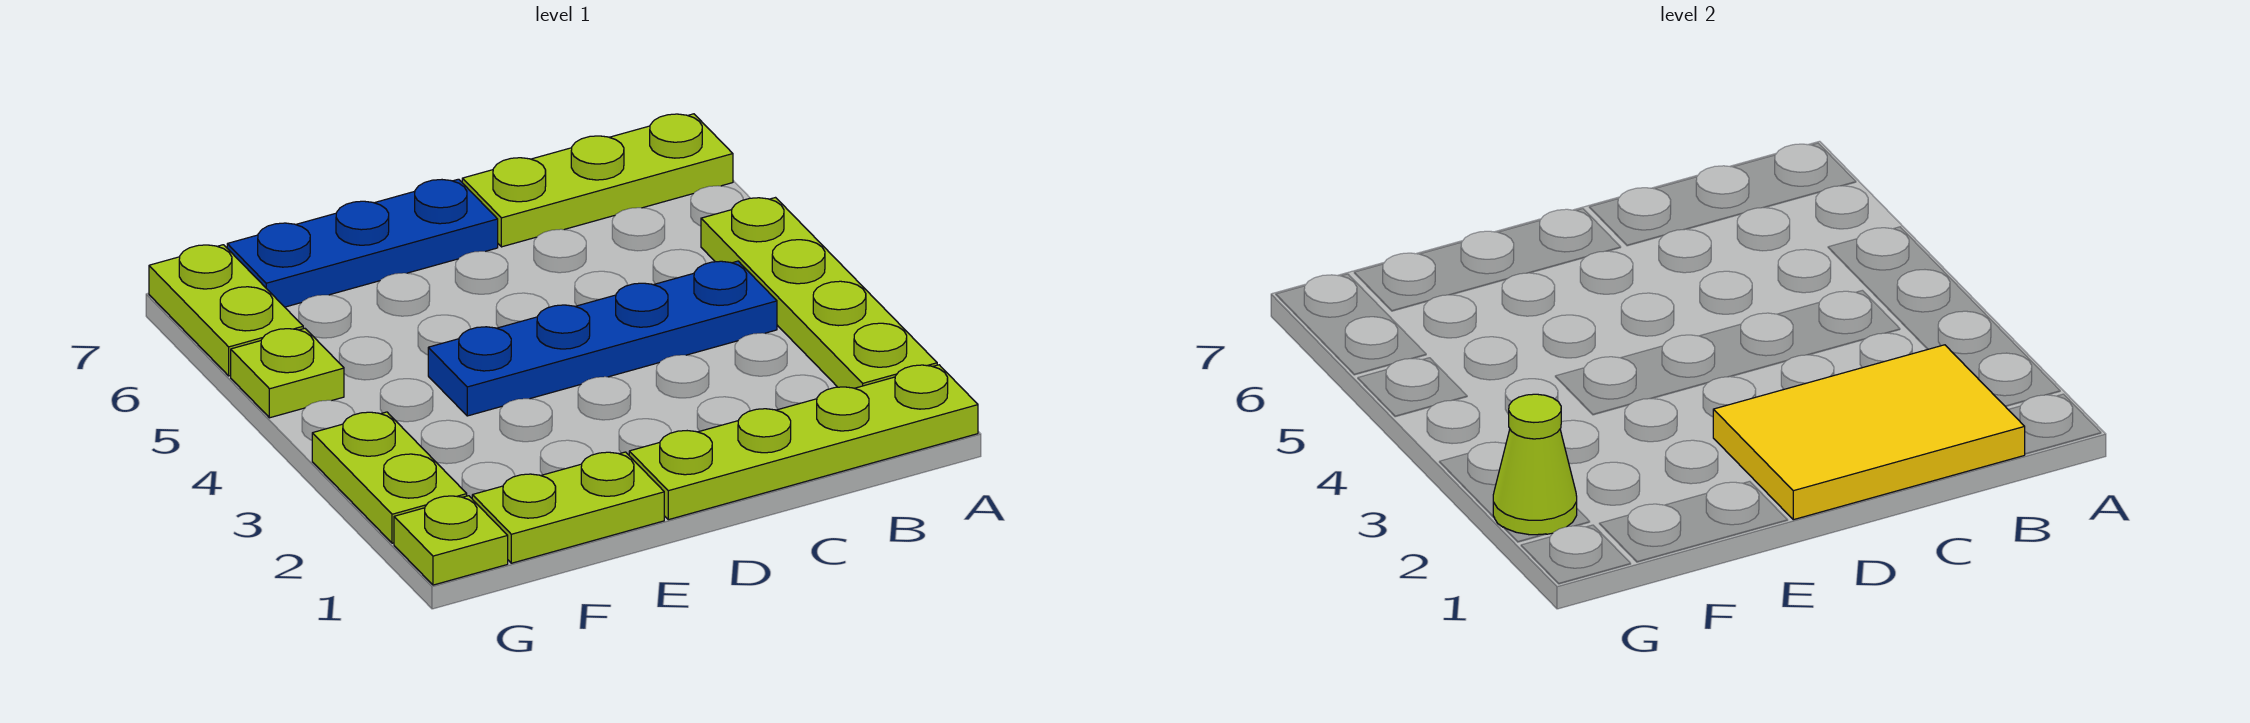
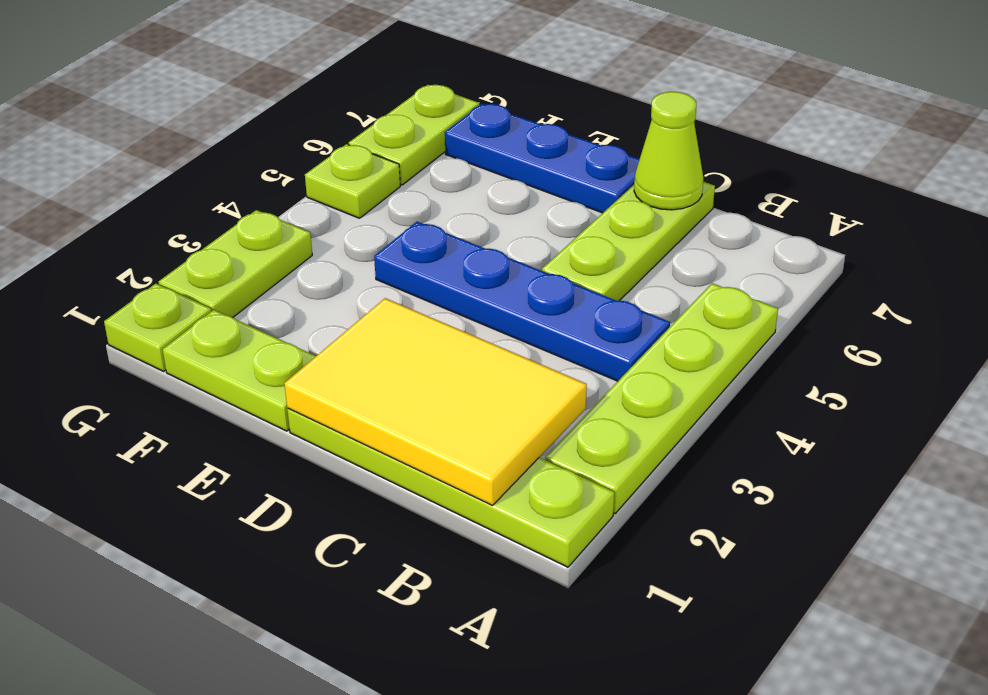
lime 1x3 plate [462,114,733,247] -> lime 1x3 plate turned to [542,182,715,301]
lime 1x1 cone [1493,394,1577,535] -> lime 1x1 cone moved to [634,92,703,210]

